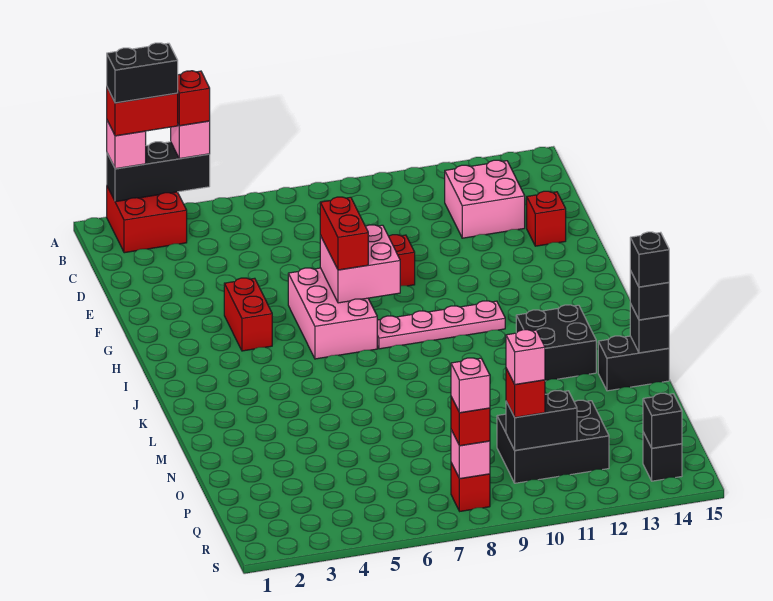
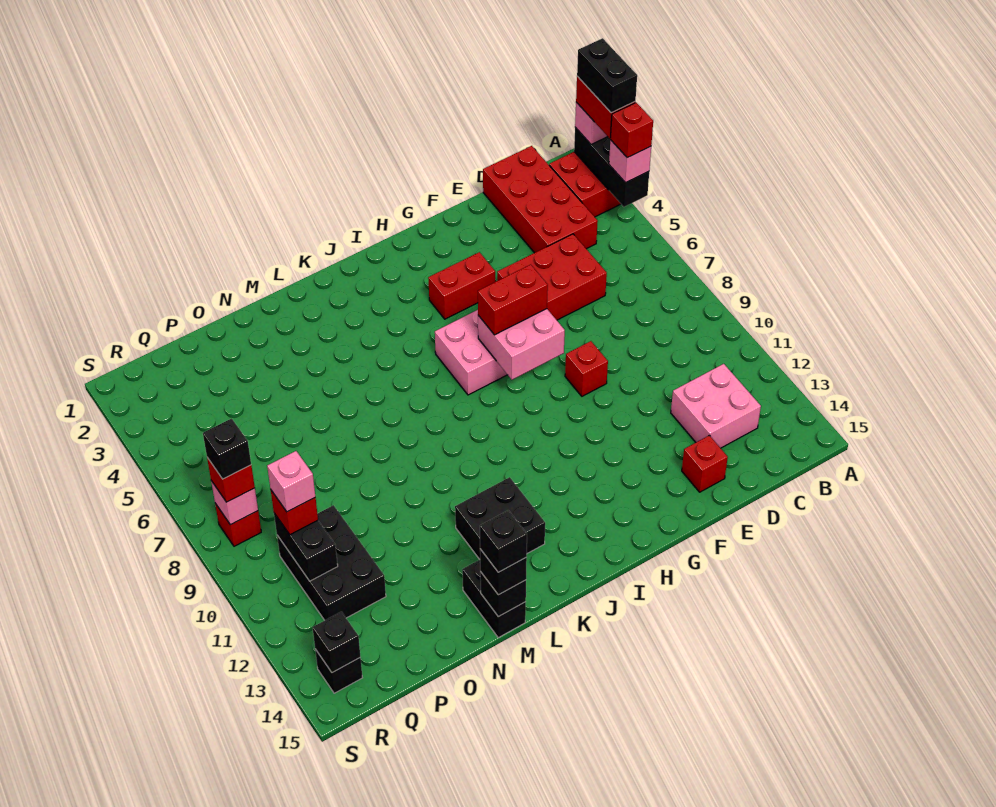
none -> red 2x4 brick [483,146,598,253]
none -> red 2x3 brick [497,234,607,320]
pink 1x4 plate [377,301,505,349] -> none
pink 1x1 brick [451,358,490,413] -> black 1x1 brick [203,419,251,479]

